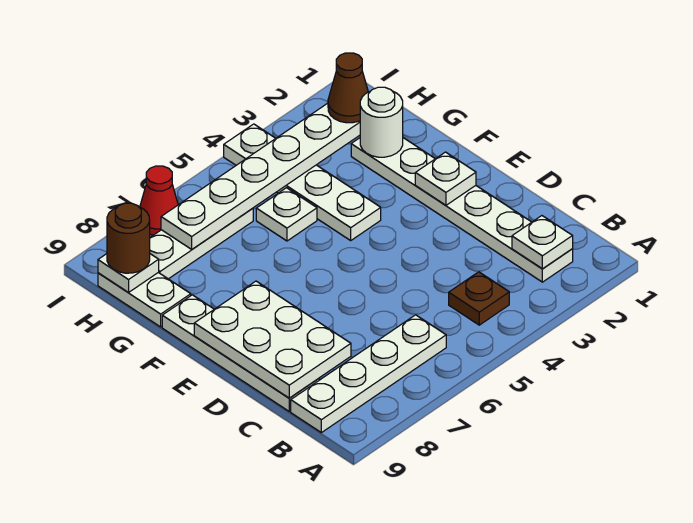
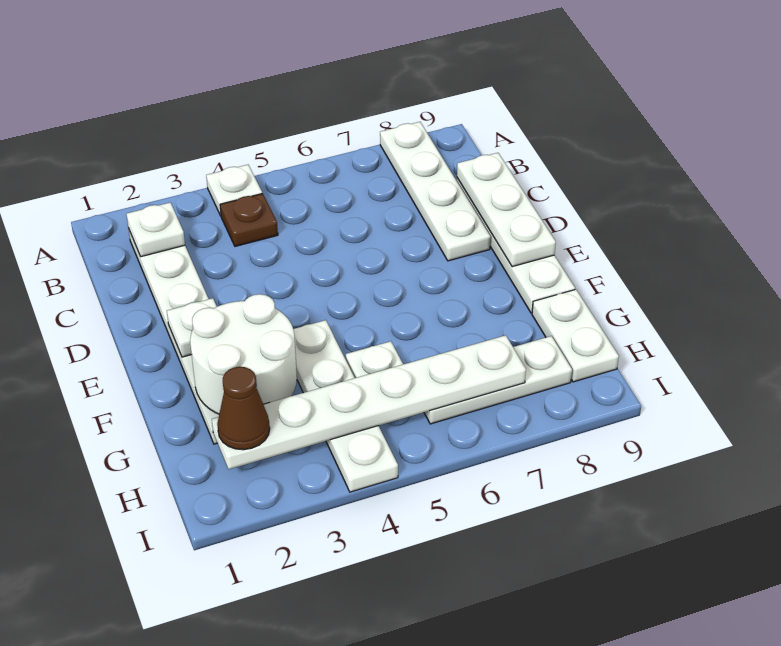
white 1x4 plate [291,315,446,433] -> white 1x4 plate turned to [380,122,491,261]
white 2x3 plate [194,281,351,398] -> white 1x3 plate [457,153,556,267]
white 1x1 round brick [360,87,403,157] -> white 2x2 round brick [190,294,297,414]
white 1x1 plate [98,254,159,293] -> white 1x1 plate moved to [206,165,262,216]
brown 1x1 round brick [107,203,150,273] -> none
red 1x1 cone [140,166,178,235] -> none

